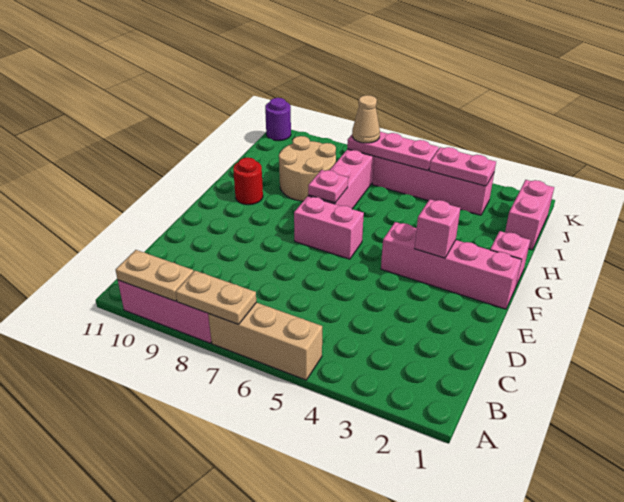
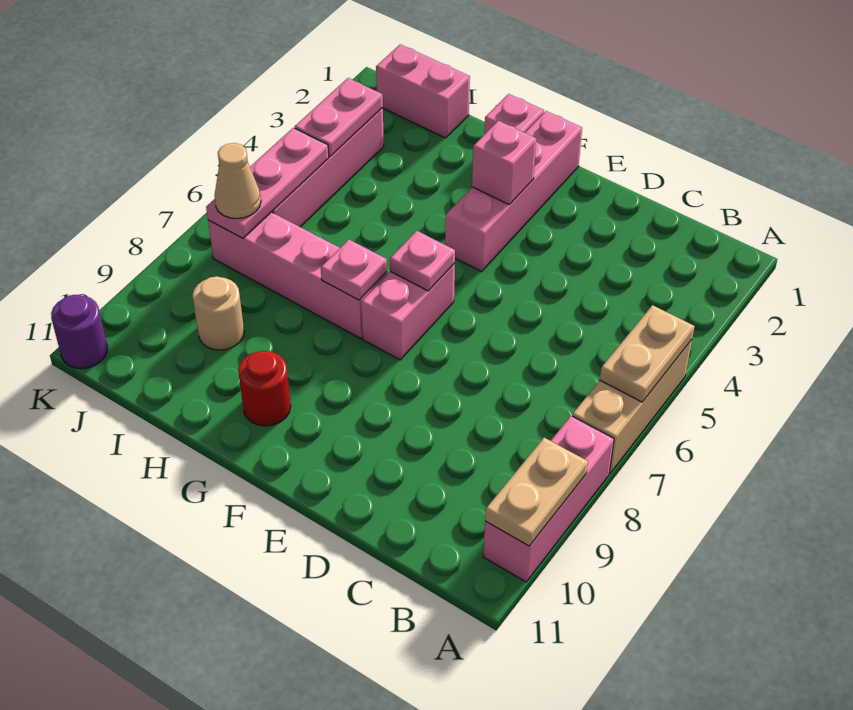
tan 1x2 plate [176,271,256,324] -> tan 1x2 plate moved to [600,305,695,402]
none -> pink 1x1 plate [390,231,455,291]
tan 2x2 round brick [279,136,336,201] -> tan 1x1 round brick [192,276,244,350]

